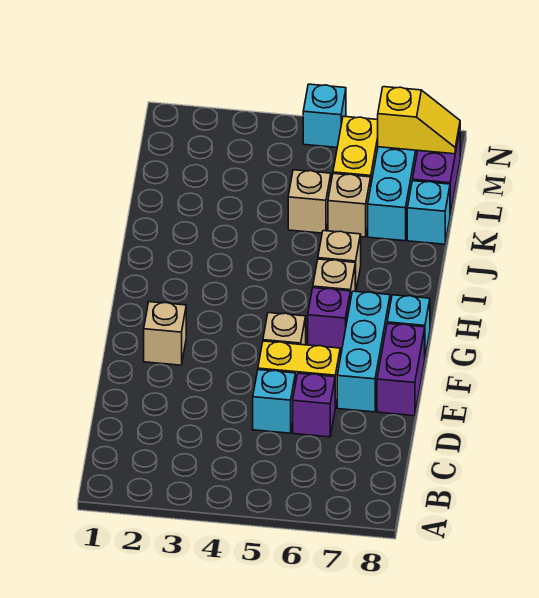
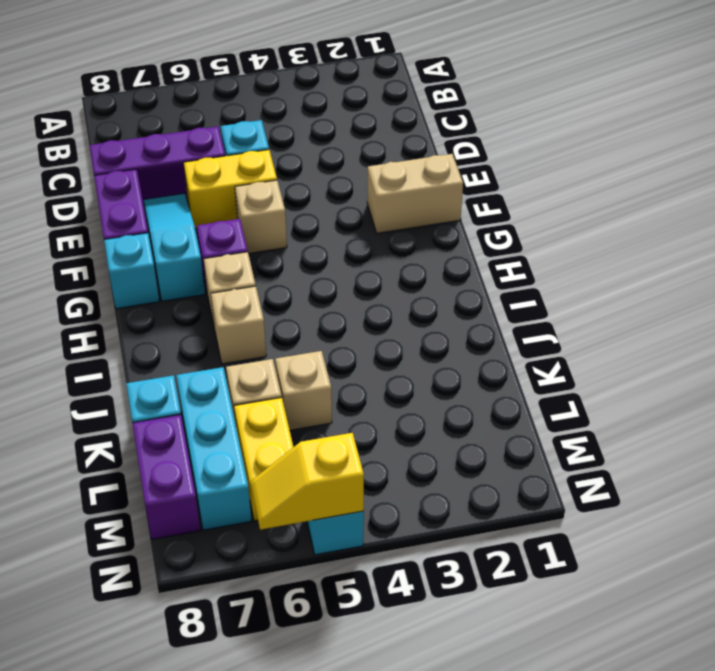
purple 1x1 brick [293,373,335,437] -> purple 1x3 brick [89,126,225,205]
cyan 1x3 brick [337,291,390,412] -> cyan 1x3 slope [144,193,205,301]
tan 1x1 brick [144,302,186,365] -> tan 1x2 brick [367,154,463,233]
yellow 1x2 slope [378,87,460,154] -> yellow 1x2 slope moved to [251,433,364,530]

